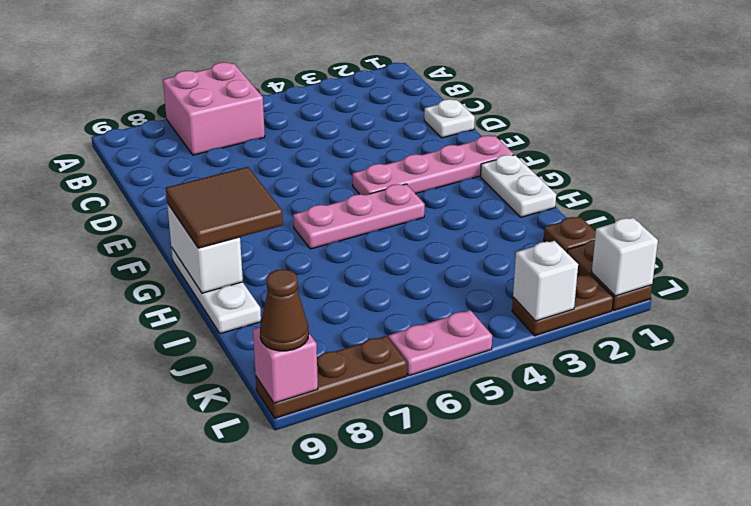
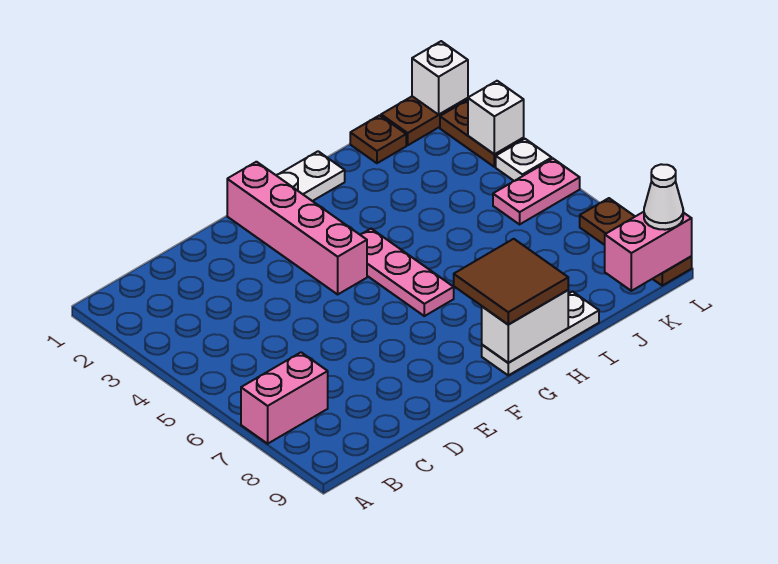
pink 2x2 brick [163,62,265,155] -> pink 1x2 brick [241,352,328,444]
white 1x1 plate [424,99,475,138] -> white 1x1 plate moved to [496,139,552,181]
pink 1x4 plate [353,136,514,195] -> pink 1x4 brick [227,162,367,294]
pink 1x2 plate [389,310,492,376] -> pink 1x2 plate turned to [493,159,580,224]
pink 1x1 brick [253,327,318,403] -> pink 1x2 brick [605,212,692,291]
brown 1x1 cone [260,269,309,351] -> white 1x1 cone [644,164,683,230]

